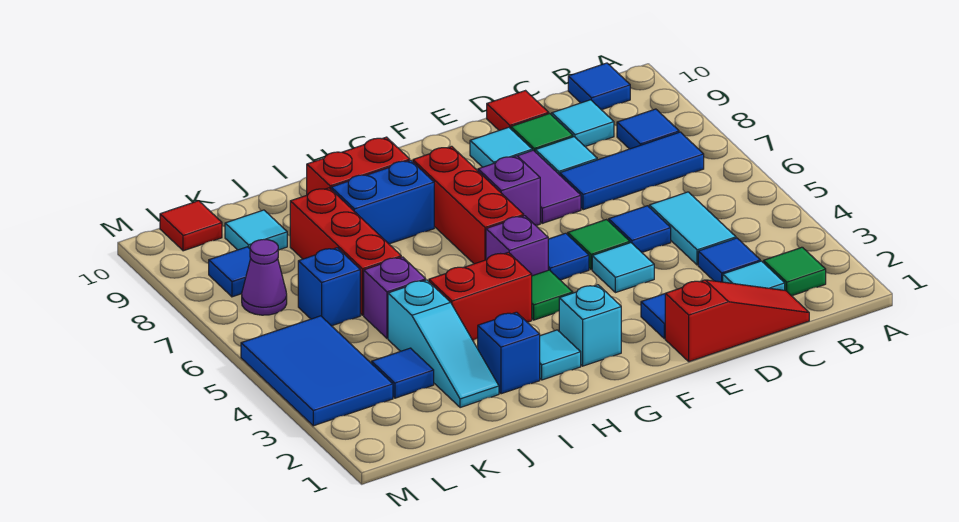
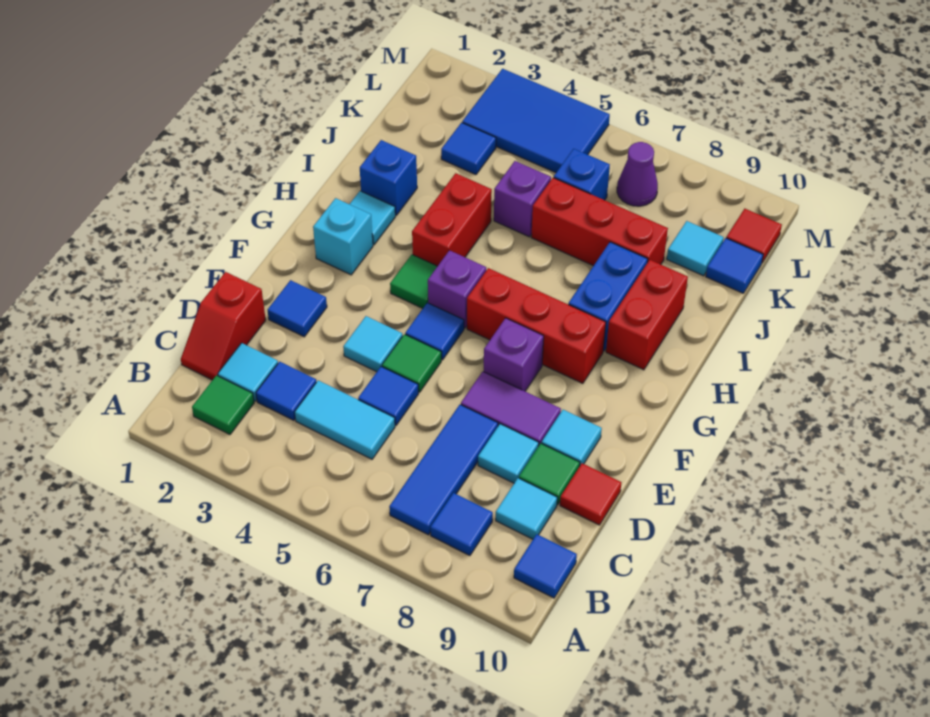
red 1x3 slope [665,280,809,362] -> red 1x2 slope [181,272,266,380]
cyan 1x3 slope [388,280,499,408] -> none
blue 1x1 tile [209,247,251,297] -> blue 1x1 tile moved to [706,238,763,293]

